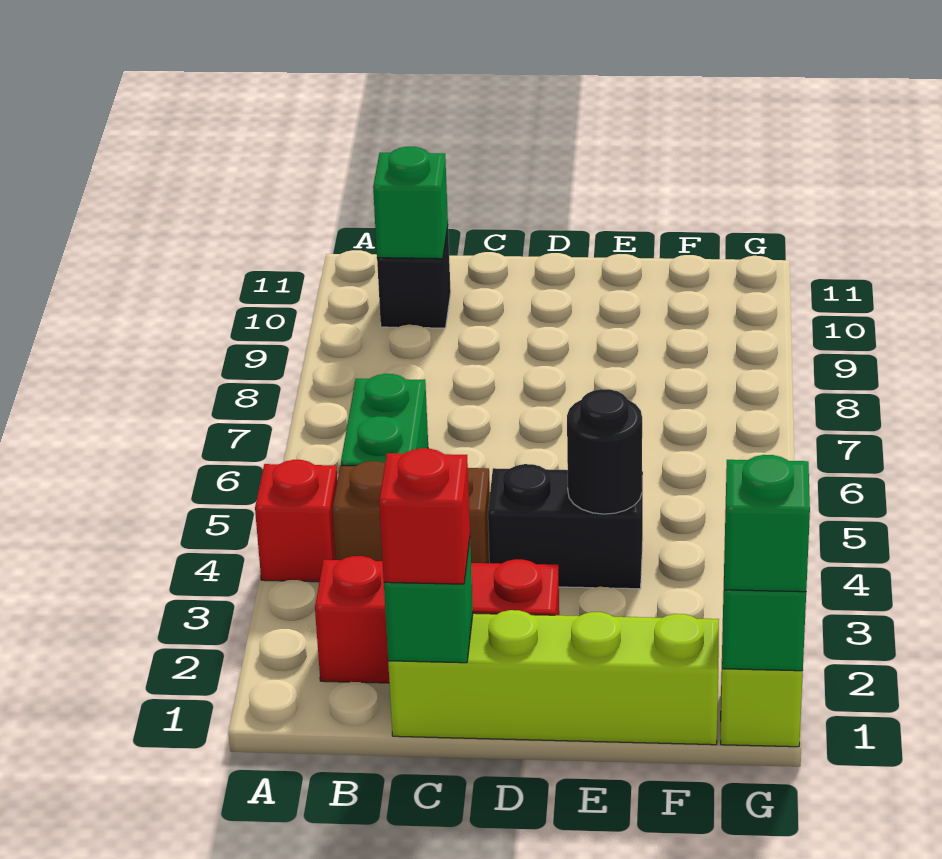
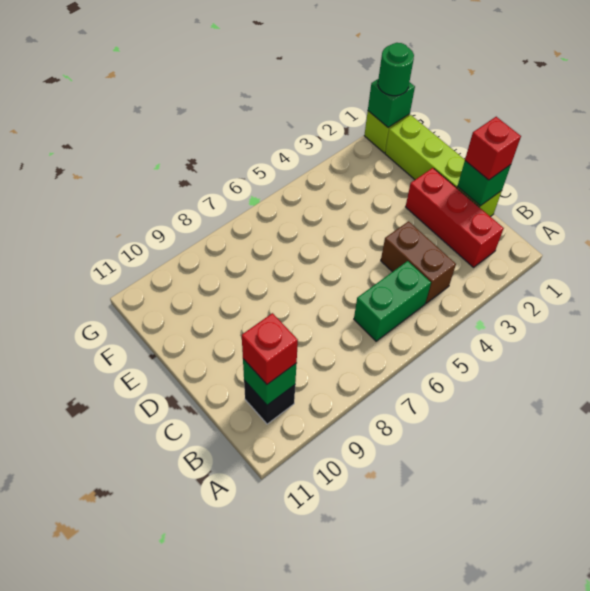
red 1x1 brick [255,460,337,582] -> red 1x1 brick moved to [242,313,298,384]
black 1x2 brick [488,464,643,589] -> none
black 1x1 round brick [567,389,642,514] -> none
green 1x1 brick [724,455,810,592] -> green 1x1 round brick [378,43,414,96]

